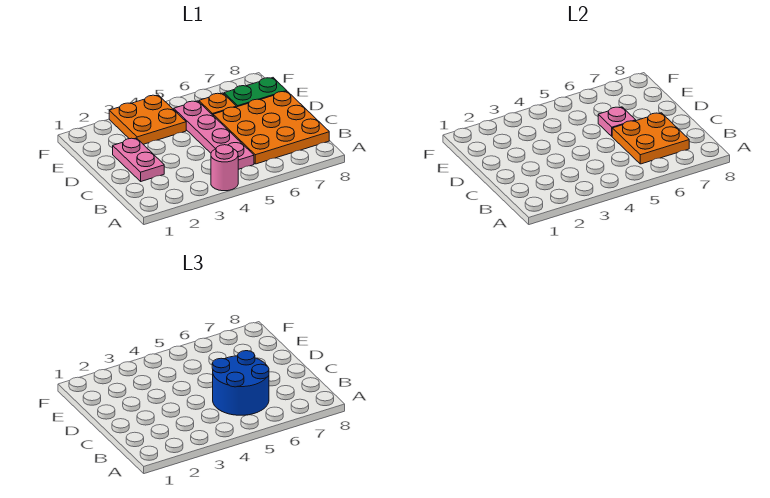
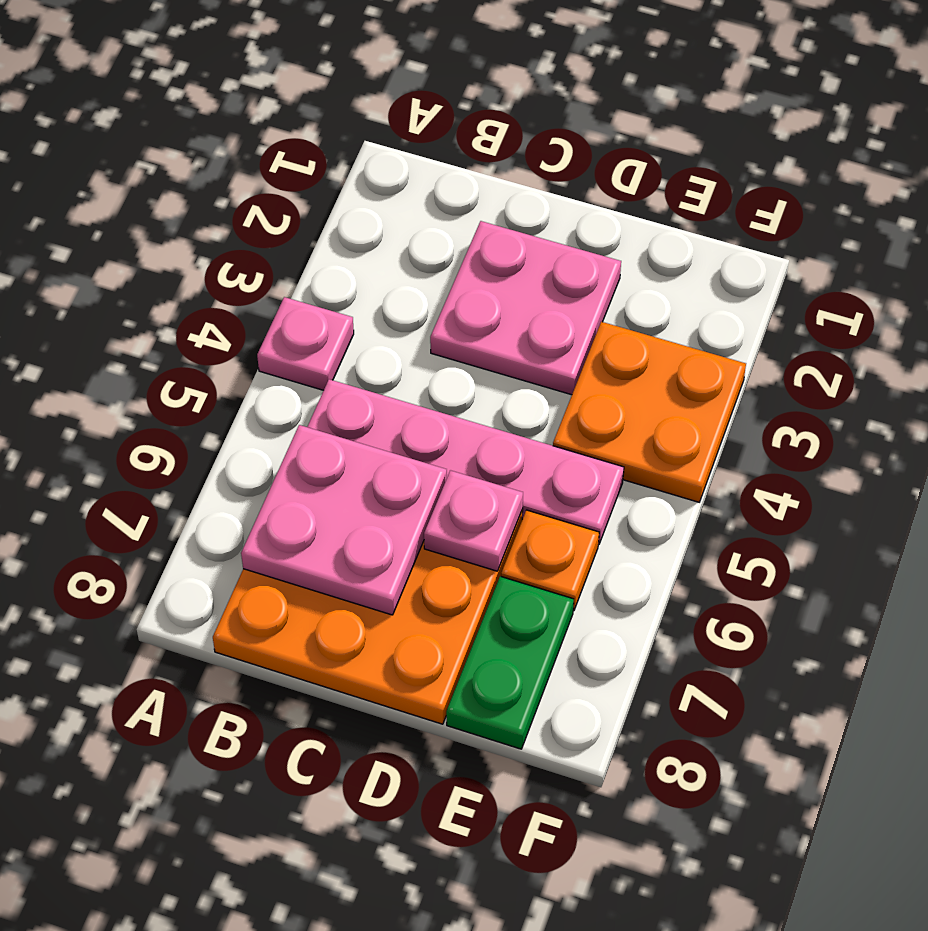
pink 1x1 round brick [211,145,238,191] -> pink 1x1 plate [257,297,354,390]
blue 2x2 round brick [212,351,269,415] -> none
orange 2x2 plate [612,113,689,164] -> pink 2x2 plate [241,425,447,615]
pink 1x2 plate [113,138,164,181] -> pink 2x2 plate [430,221,621,395]

